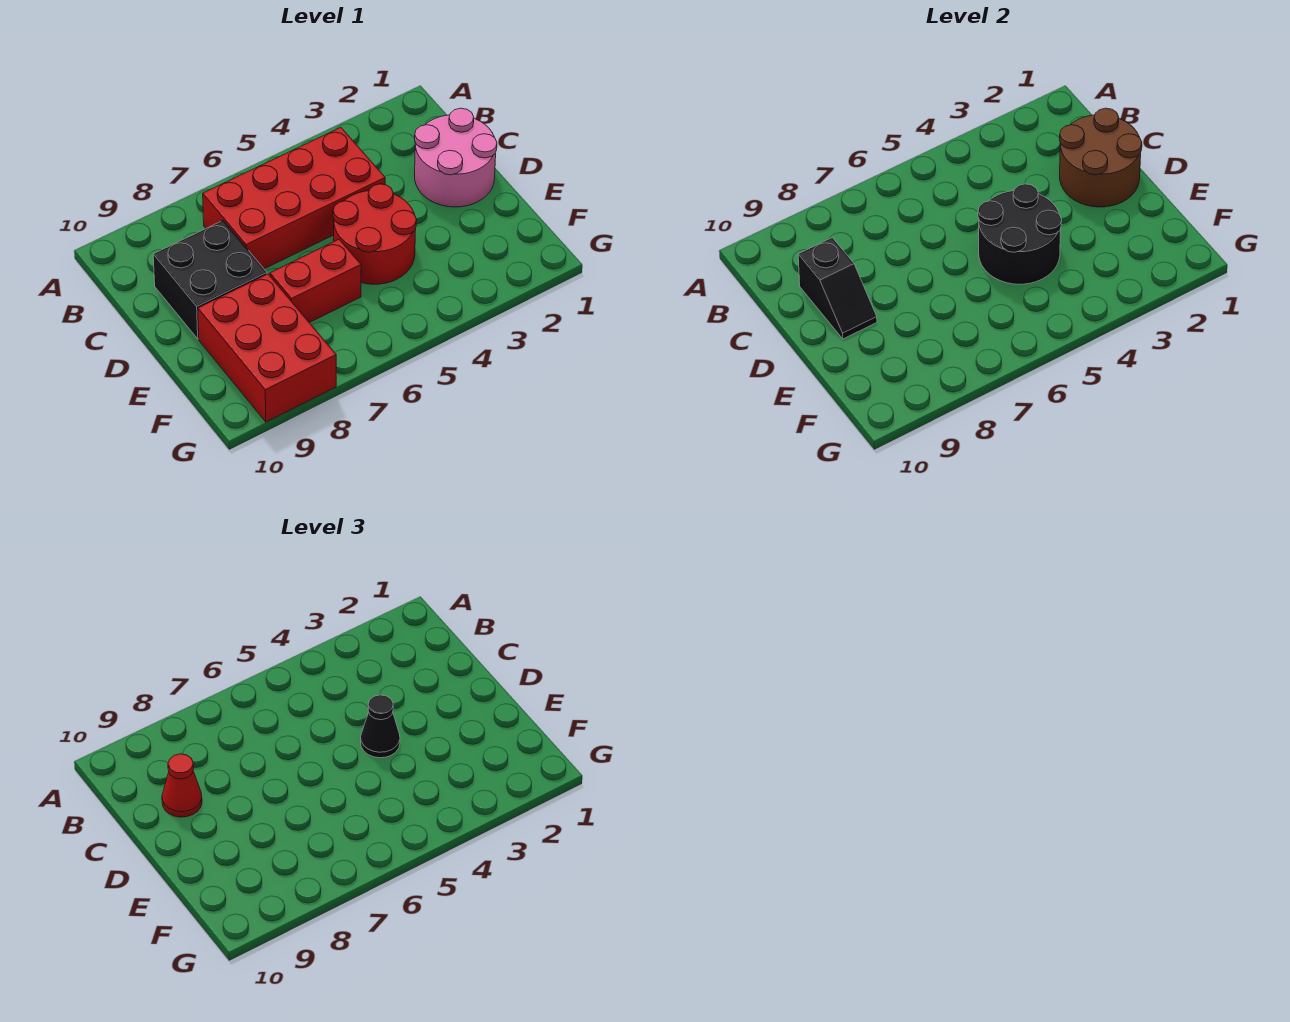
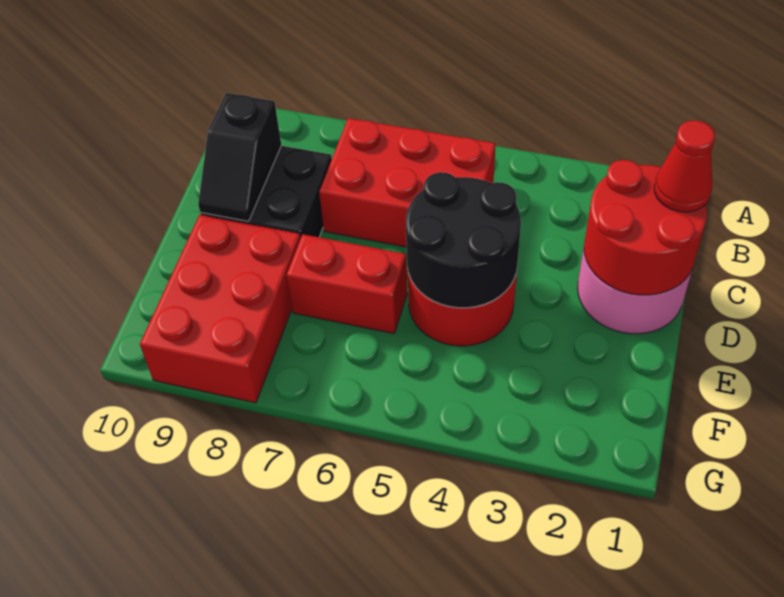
red 2x4 brick [203,127,385,269] -> red 2x3 brick [319,118,496,247]
brown 2x2 round brick [1060,108,1142,207] -> red 2x2 round brick [584,160,707,295]
red 1x1 cone [162,754,202,817] -> red 1x1 cone moved to [654,121,715,212]
black 1x1 cone [361,695,400,758] -> none

